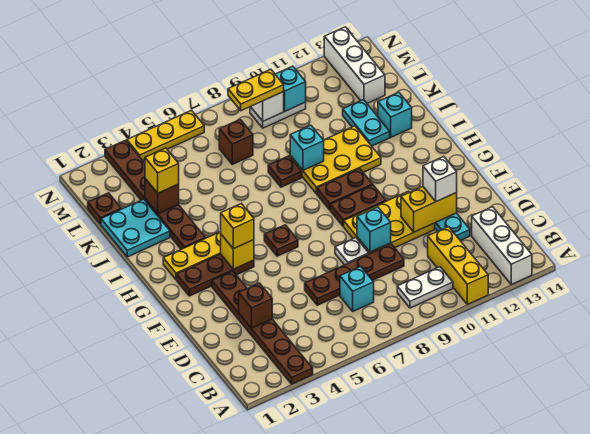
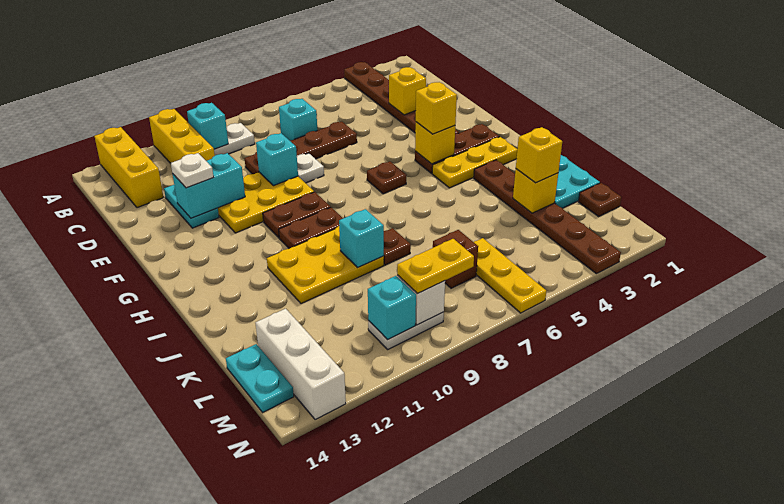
white 1x3 brick [472,207,532,284] -> yellow 1x3 brick [94,127,163,208]
brown 1x1 brick [239,283,272,328] -> yellow 1x1 brick [389,67,426,115]
yellow 1x2 brick [401,187,457,232] -> cyan 1x2 brick [173,153,245,218]
white 1x1 brick [423,157,457,202] -> white 1x1 plate [171,153,214,188]
cyan 1x2 plate [343,100,390,146] -> cyan 1x2 plate moved to [226,344,294,412]
cyan 1x1 brick [378,92,412,137] -> cyan 1x1 brick moved to [187,103,228,149]
brown 1x1 brick [145,178,179,214] -> yellow 1x1 brick [513,169,558,213]
yellow 1x3 plate [127,110,204,160] -> yellow 1x3 plate turned to [474,238,546,313]

